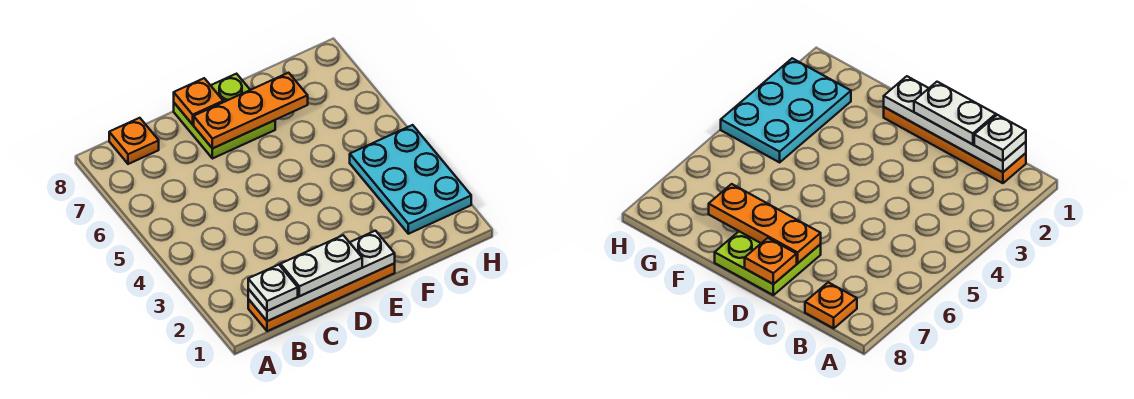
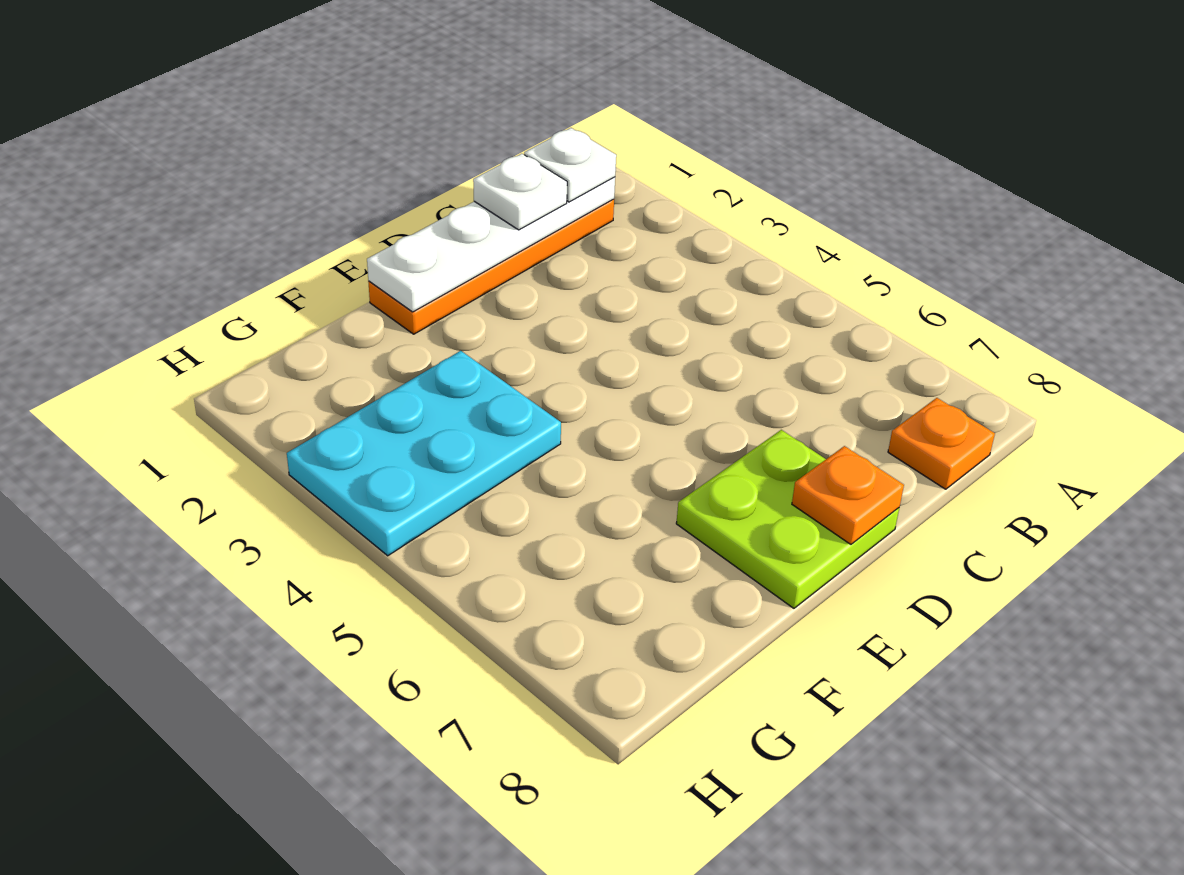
white 1x2 plate [280,235,362,296] -> white 1x1 plate [473,154,567,230]
orange 1x3 plate [194,73,308,149] -> none
cyan 2x3 plate [350,125,471,234] -> cyan 2x3 plate turned to [287,351,561,556]

